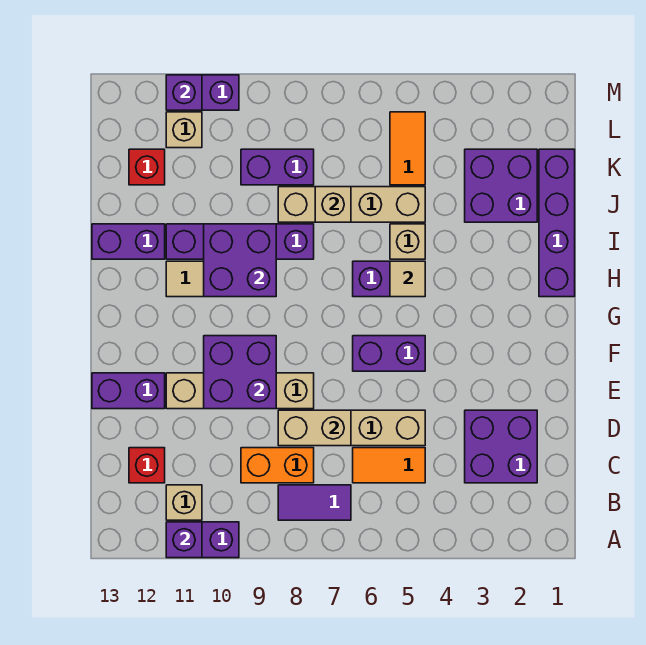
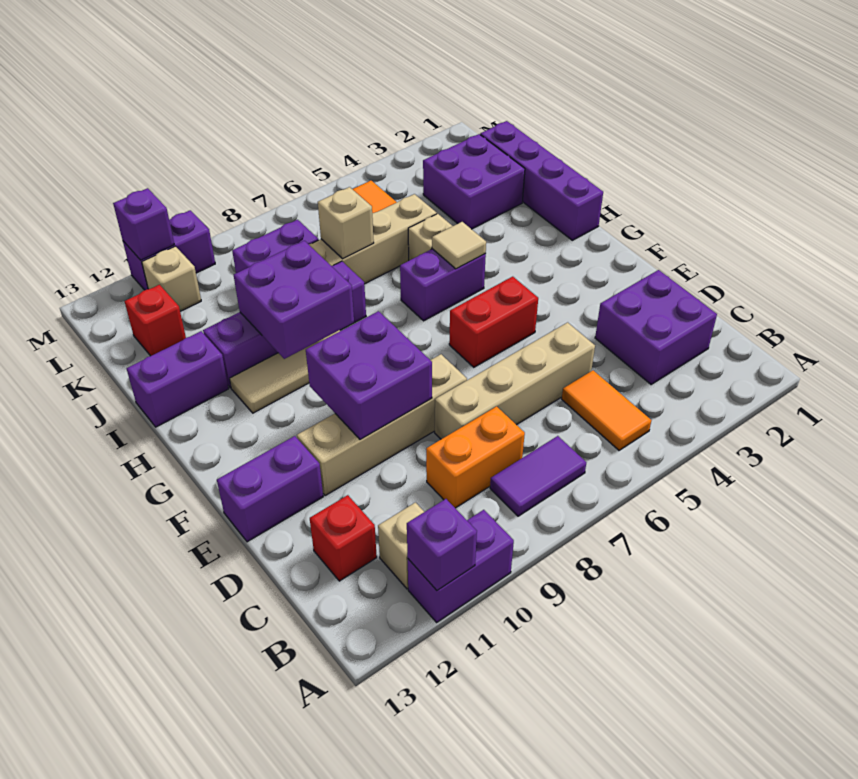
orange 1x2 tile [353,448,425,483] -> orange 1x2 tile turned to [562,370,651,450]
tan 1x2 brick [278,410,351,446] -> none
purple 1x2 brick [353,336,425,371] -> red 1x2 brick [449,277,538,367]

